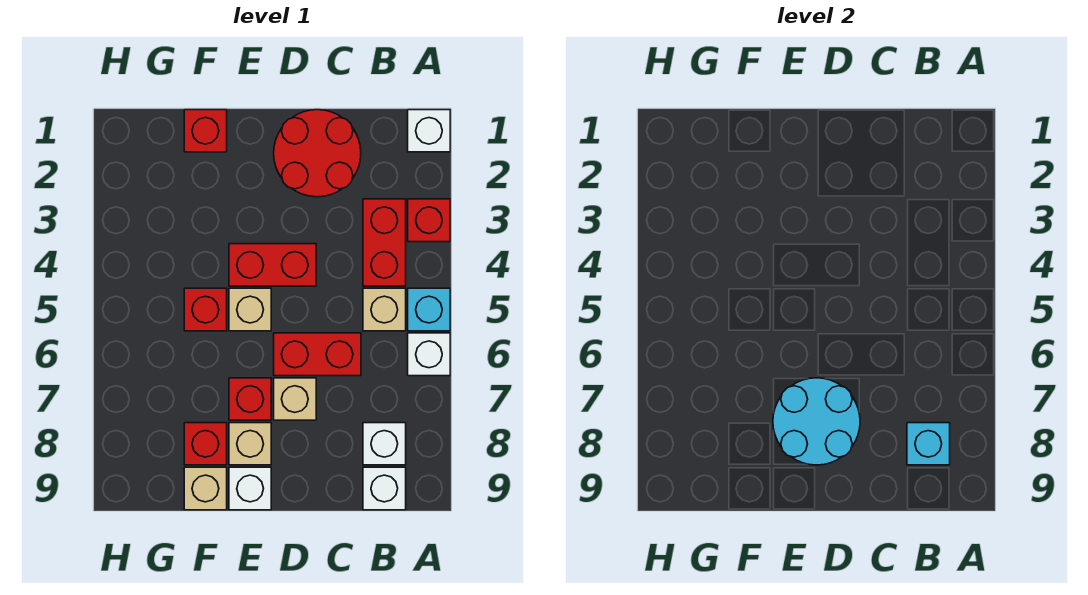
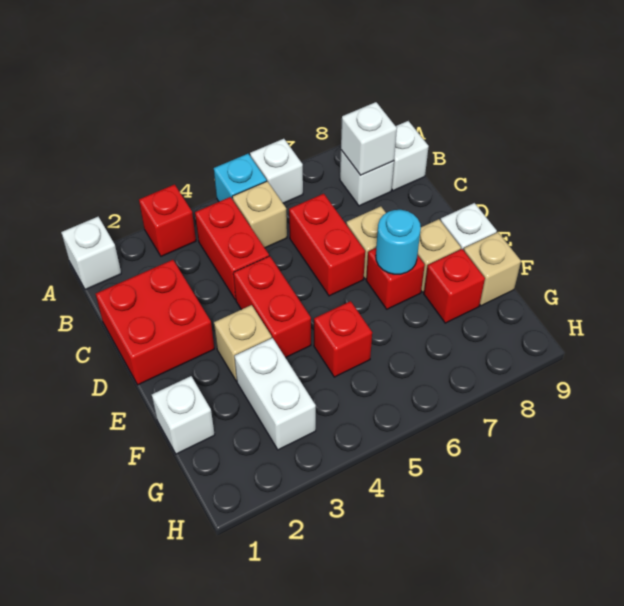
red 1x2 brick [363,199,406,286] -> red 1x2 brick turned to [195,197,269,299]
cyan 1x1 brick [907,423,950,465] -> white 1x1 brick [341,102,397,175]
red 2x2 round brick [274,110,361,197] -> red 2x2 brick [96,260,214,385]
cyan 2x2 round brick [773,378,860,465] -> cyan 1x1 round brick [376,210,421,274]
tan 1x1 brick [229,288,271,331] -> tan 1x1 brick moved to [214,305,272,381]
red 1x1 brick [184,110,227,152] -> white 1x1 brick [152,376,215,454]
none -> white 1x2 brick [234,338,316,450]

